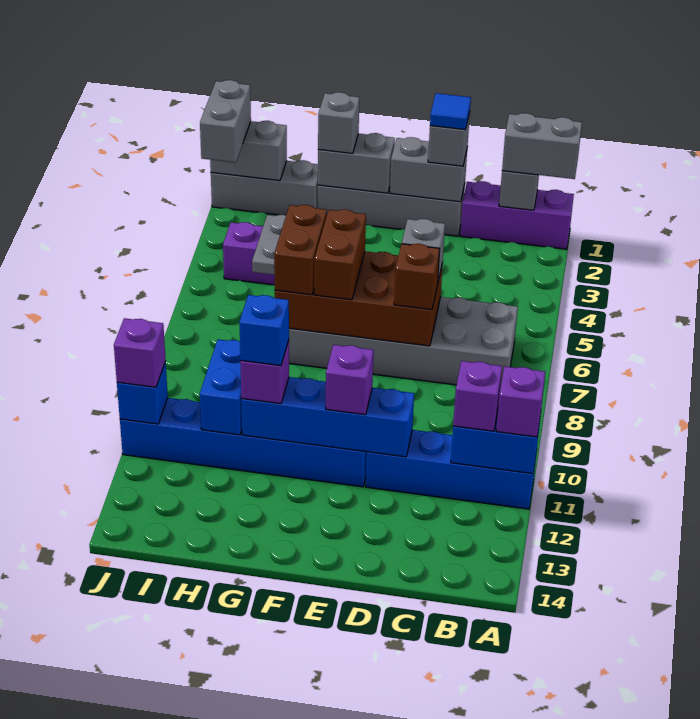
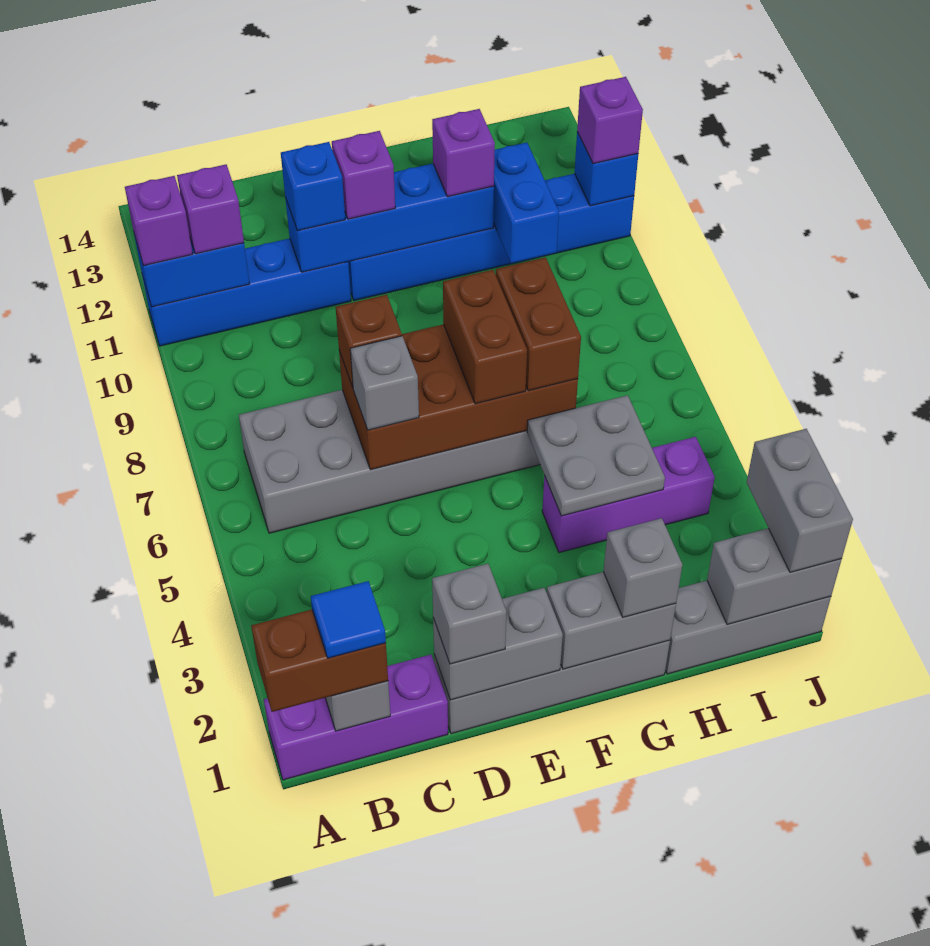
grey 1x2 brick [502,113,582,179] -> brown 1x2 brick [251,610,388,712]
blue 1x1 tile [430,93,471,130] -> blue 1x1 tile moved to [311,581,386,658]
blue 1x1 brick [239,295,289,366] -> blue 1x1 brick moved to [281,142,345,231]

